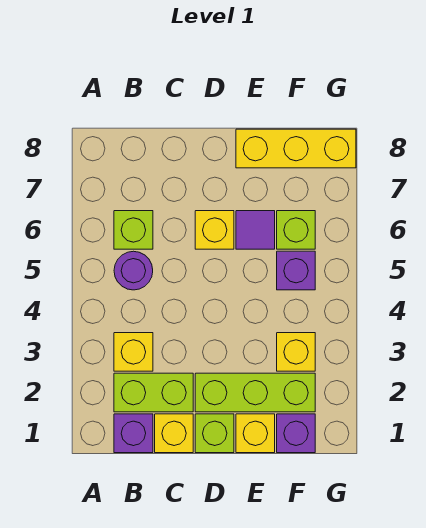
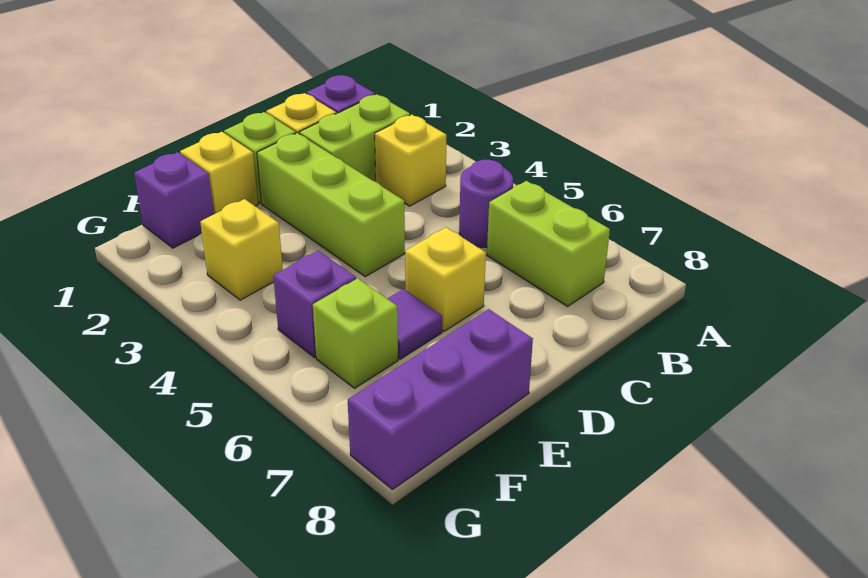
lime 1x1 brick [114,211,153,249] -> lime 1x2 brick [487,181,610,306]
lime 1x3 brick [195,373,315,412] -> lime 1x3 brick turned to [257,133,405,277]
yellow 1x3 brick [236,129,356,168] -> purple 1x3 brick [348,309,533,489]

